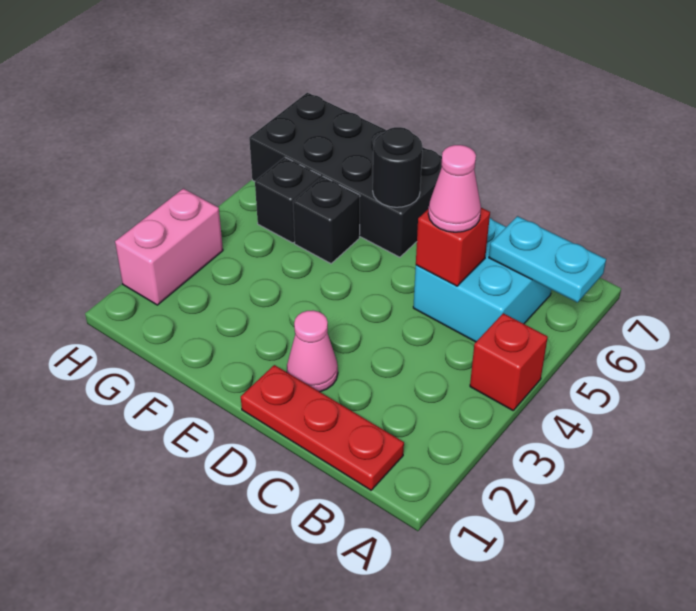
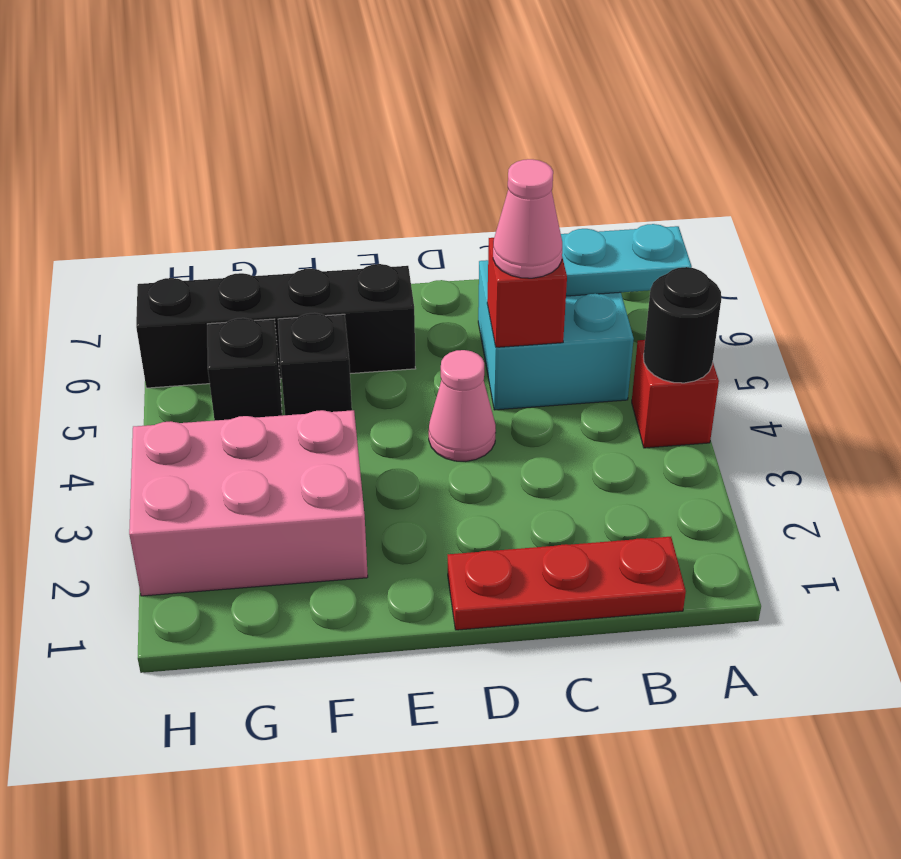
pink 1x1 cone [287,310,338,392] -> pink 1x1 cone moved to [429,350,496,461]
black 2x4 brick [249,93,442,257] -> black 1x4 brick [136,264,415,388]
black 1x1 round brick [373,127,422,207] -> black 1x1 round brick moved to [644,267,721,383]
pink 1x2 brick [115,188,223,305] -> pink 2x3 brick [129,410,368,596]

